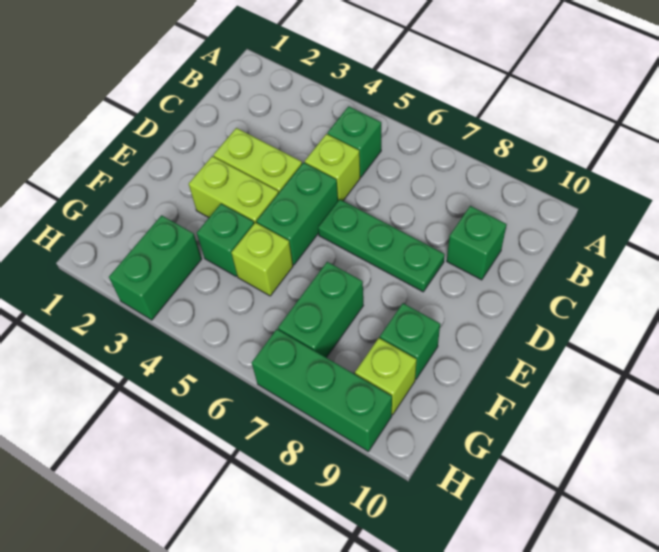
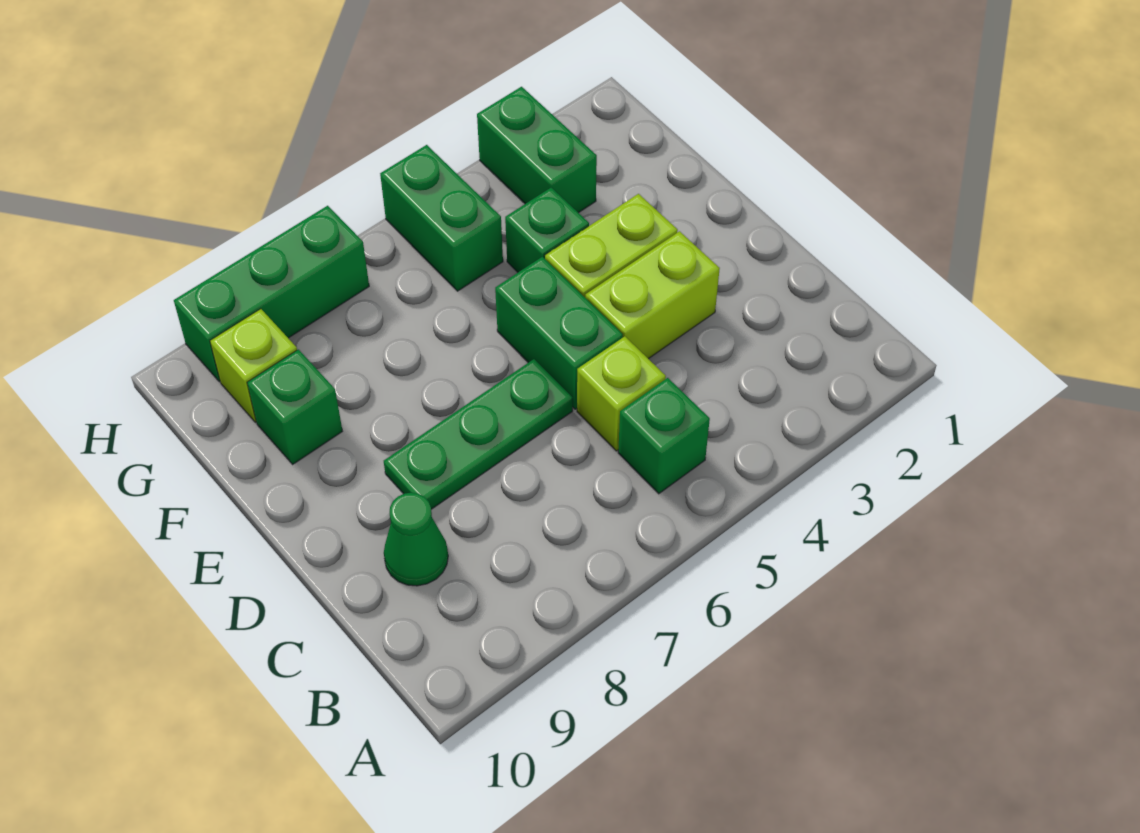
green 1x1 brick [447,206,506,280] -> green 1x1 cone [384,493,448,586]
lime 1x1 brick [231,222,293,296] -> none
green 1x2 brick [278,262,363,358] -> green 1x2 brick moved to [380,145,503,291]

